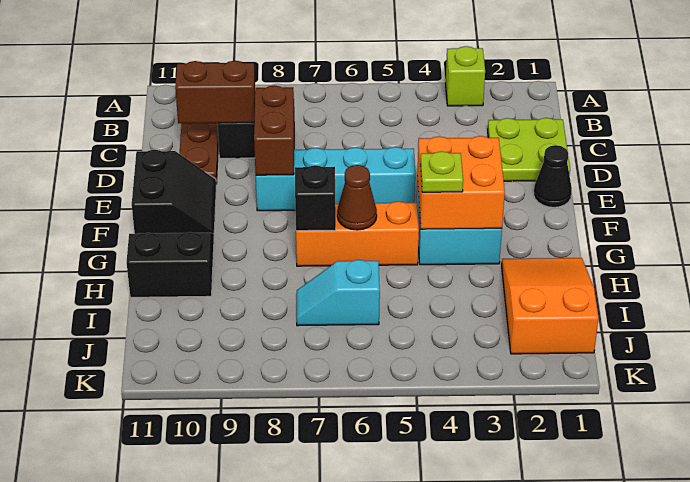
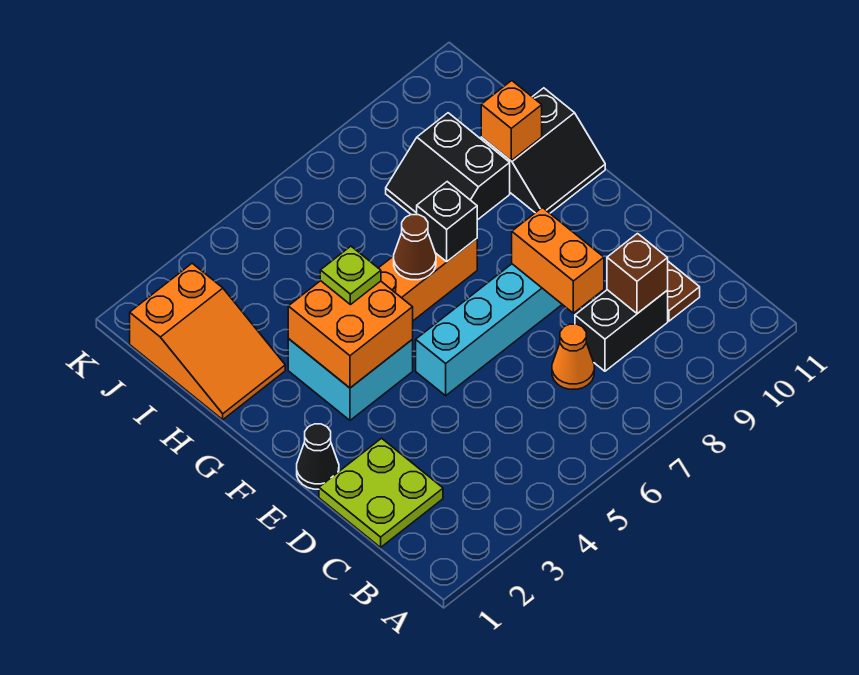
lime 1x1 brick [446,46,485,106] -> none
none -> orange 1x1 cone [552,324,594,389]
brown 1x2 brick [175,61,255,123] -> brown 1x1 brick [607,234,668,314]
brown 1x2 brick [254,85,294,175] -> orange 1x2 brick [512,207,604,313]
black 2x2 slope [132,150,216,234] -> black 2x2 slope moved to [386,113,510,220]
none -> orange 1x1 brick [481,81,542,160]
cyan 1x2 slope [297,260,380,326] -> none

